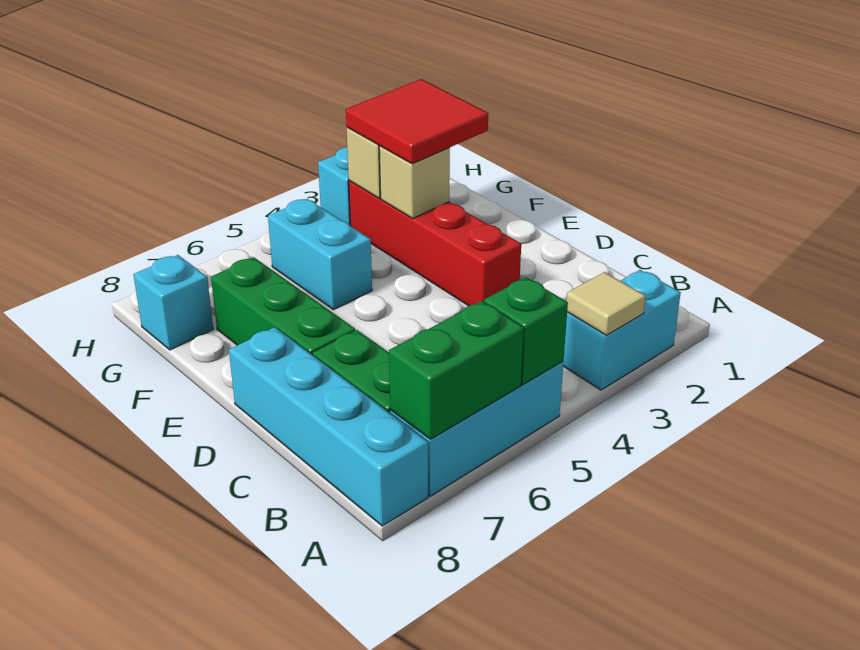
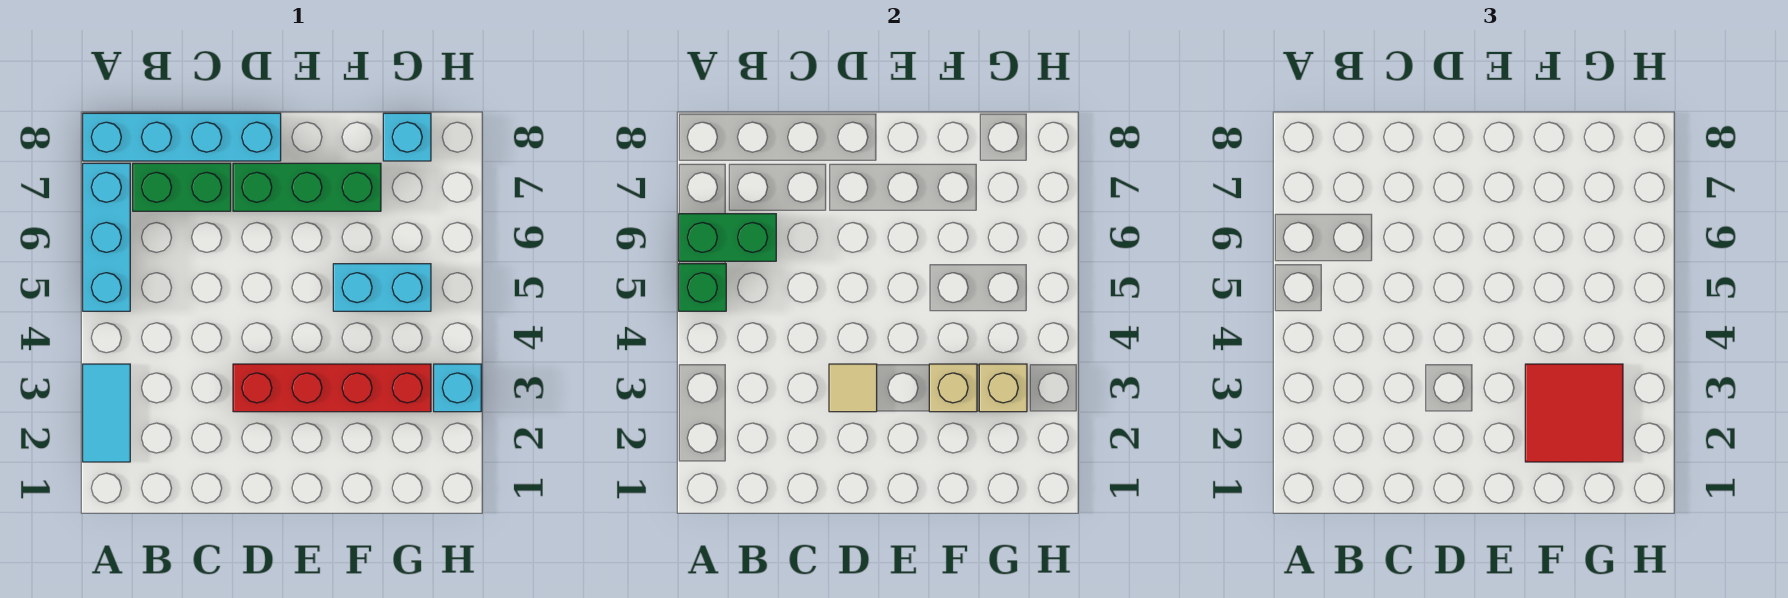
cyan 1x2 brick [563,270,681,390] -> cyan 1x2 tile [83,364,130,462]
tan 1x1 tile [566,272,646,335] -> tan 1x1 tile moved to [829,364,877,412]
green 1x2 brick [389,301,524,439] -> green 1x2 brick turned to [679,214,776,261]

